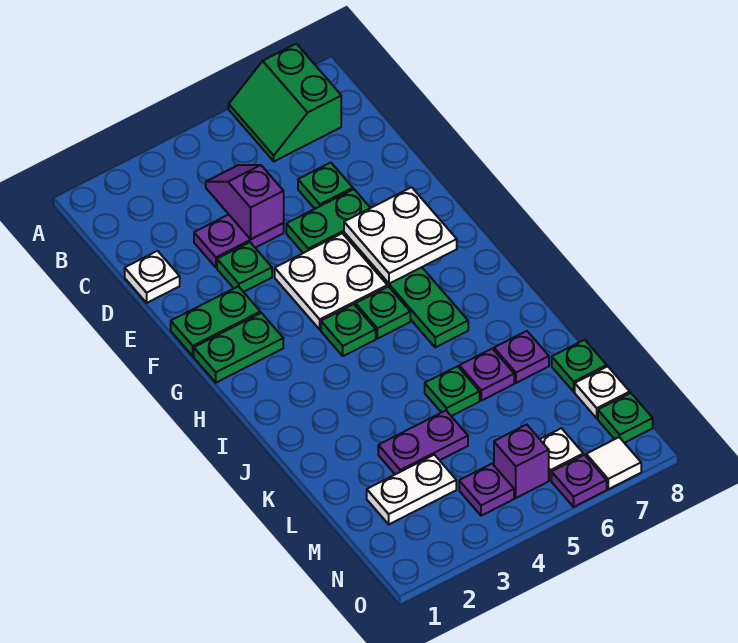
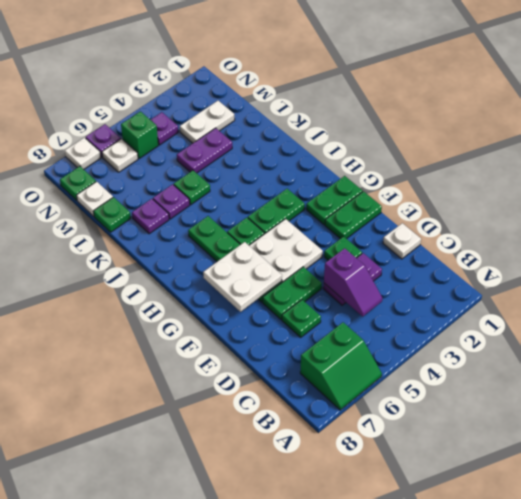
green 2x2 slope [229,44,341,161] -> green 2x2 slope turned to [300,322,382,410]
green 1x1 plate [321,304,376,356] -> green 1x2 plate [248,189,305,234]
purple 1x1 brick [494,425,549,498] -> green 1x1 brick [121,111,158,159]
white 1x1 tile [586,437,641,489] -> white 1x1 plate [65,138,101,169]

